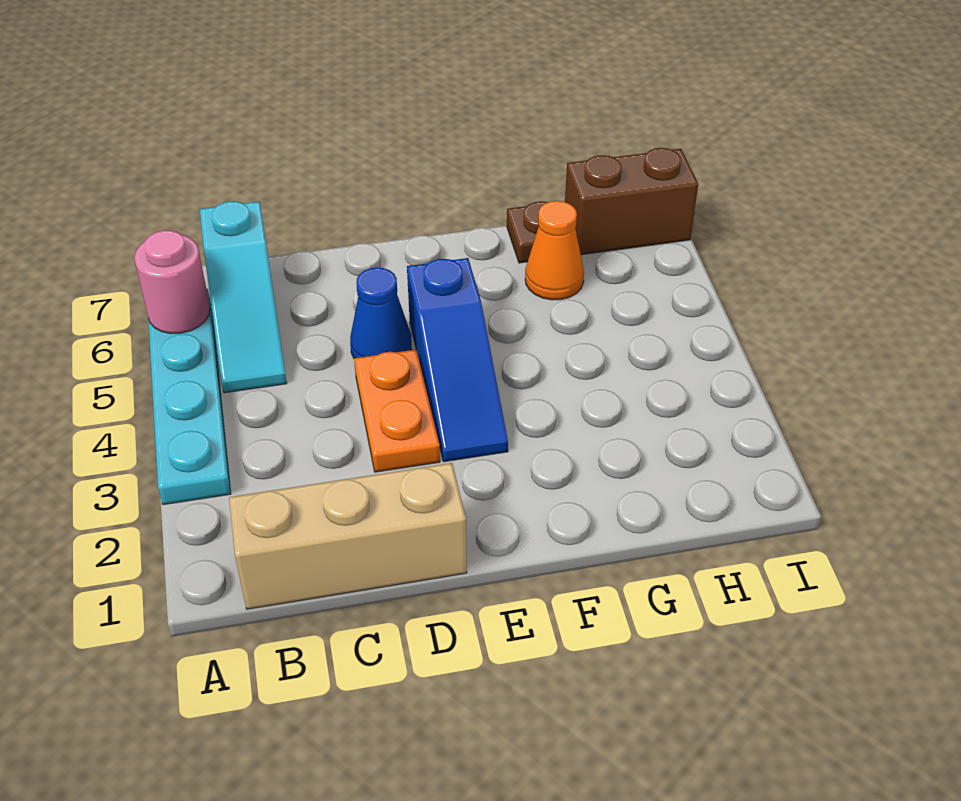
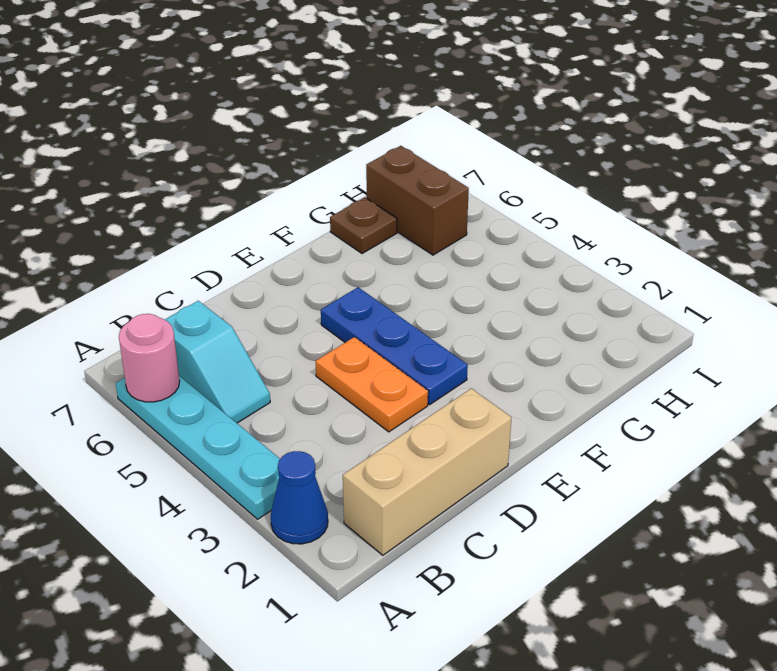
cyan 1x3 slope [200,201,287,393] -> cyan 1x2 slope [165,301,270,423]
blue 1x1 cone [350,268,412,358] -> blue 1x1 cone moved to [271,451,328,544]
blue 1x3 slope [407,258,508,462] -> blue 1x3 plate [321,287,468,405]
orange 1x1 cone [525,201,584,300] -> none
brown 1x2 brick [565,148,698,255] -> brown 1x2 brick turned to [366,146,469,255]

